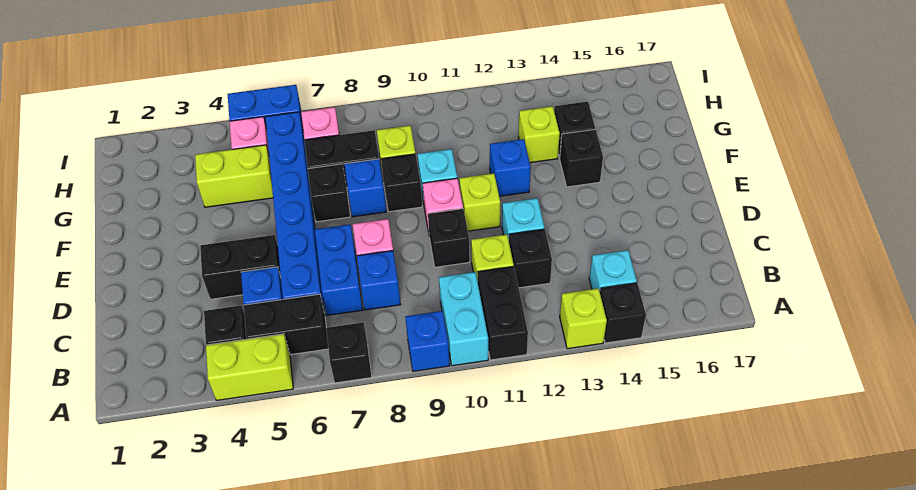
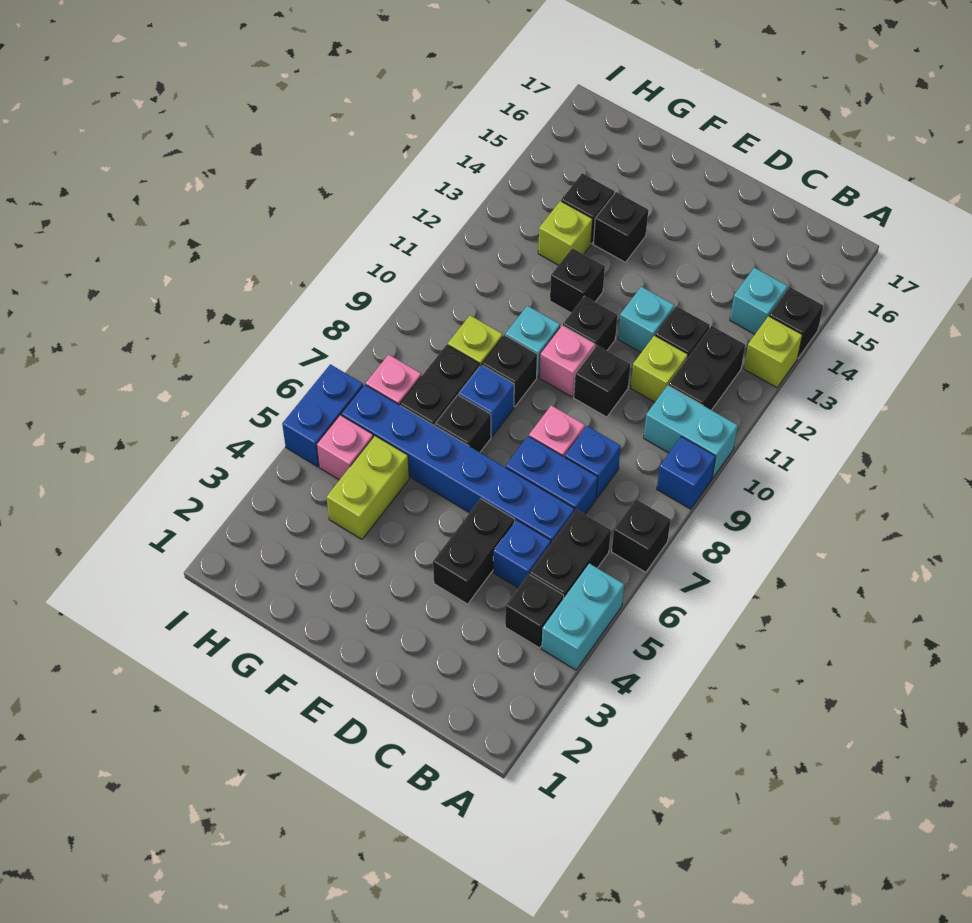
lime 1x2 brick [206,334,293,400] -> cyan 1x2 brick [541,563,624,670]
black 1x2 brick [477,266,528,360] -> black 1x2 brick turned to [668,326,745,410]
lime 1x1 brick [459,173,500,231] -> black 1x1 brick [563,296,617,351]
blue 1x1 brick [490,139,530,196] -> black 1x1 brick [550,248,605,313]

